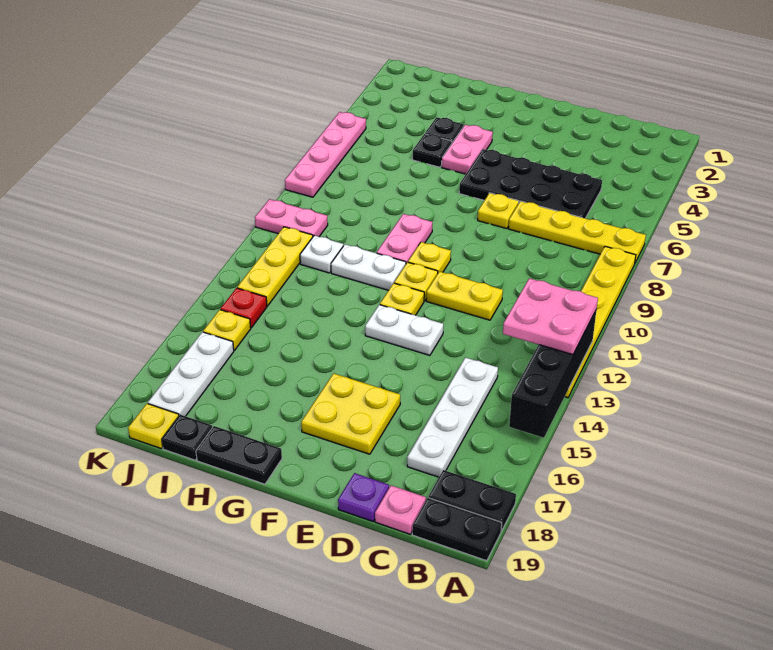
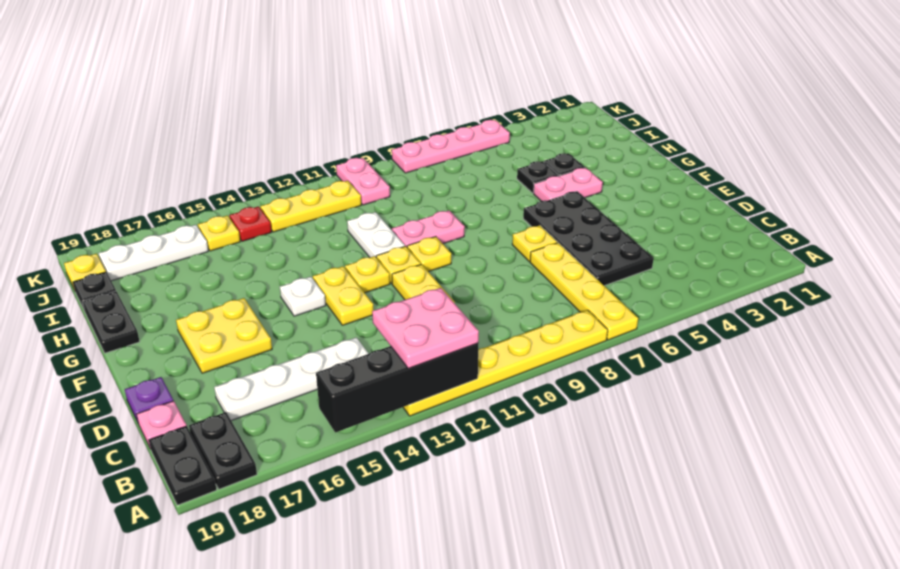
white 1x2 plate [365,305,443,355] -> yellow 1x2 plate [313,266,374,325]
white 1x1 plate [300,235,343,273] -> white 1x1 plate moved to [280,277,326,316]

